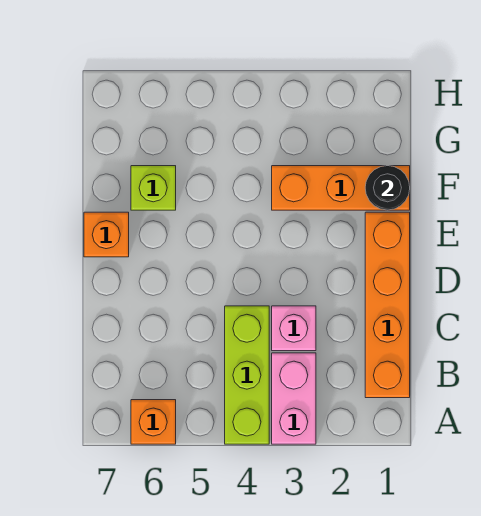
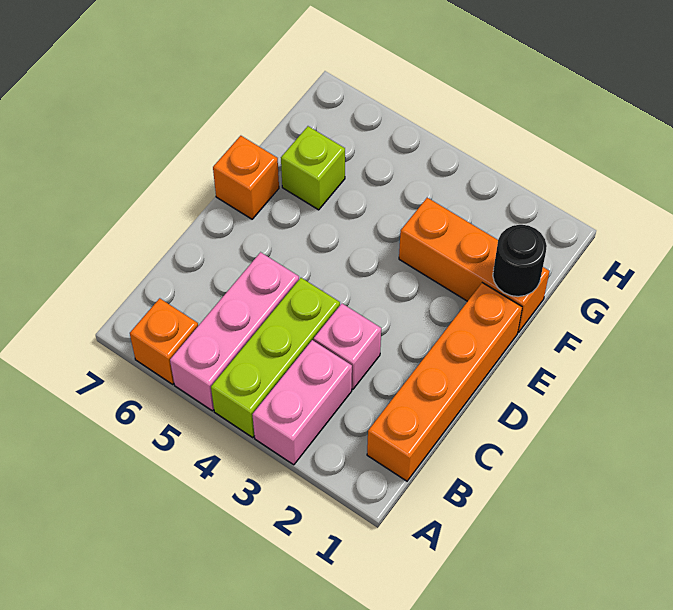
none -> pink 1x3 brick [170,252,299,411]

